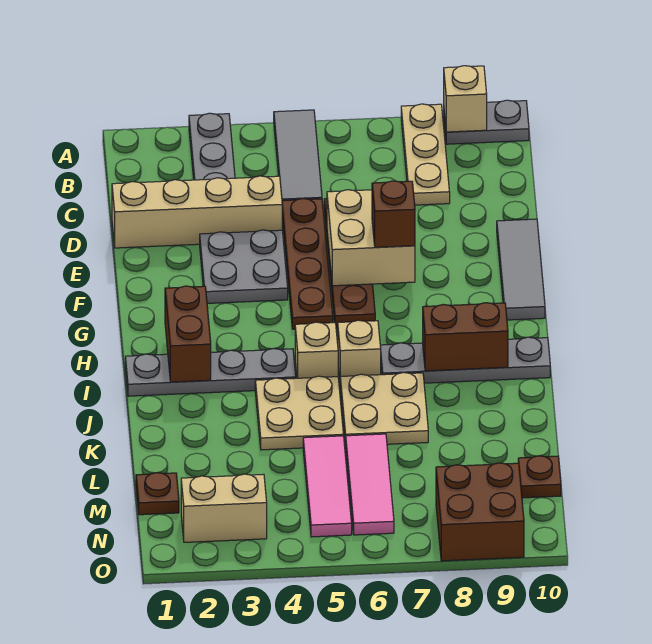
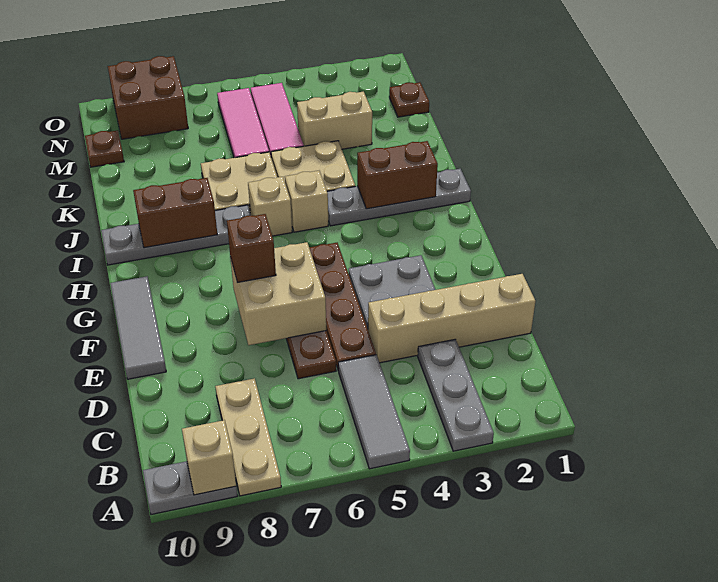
brown 1x2 brick [165,286,211,382] -> brown 1x2 brick turned to [357,141,438,209]
tan 1x2 brick [181,474,267,542] -> tan 1x2 brick moved to [297,92,372,149]

